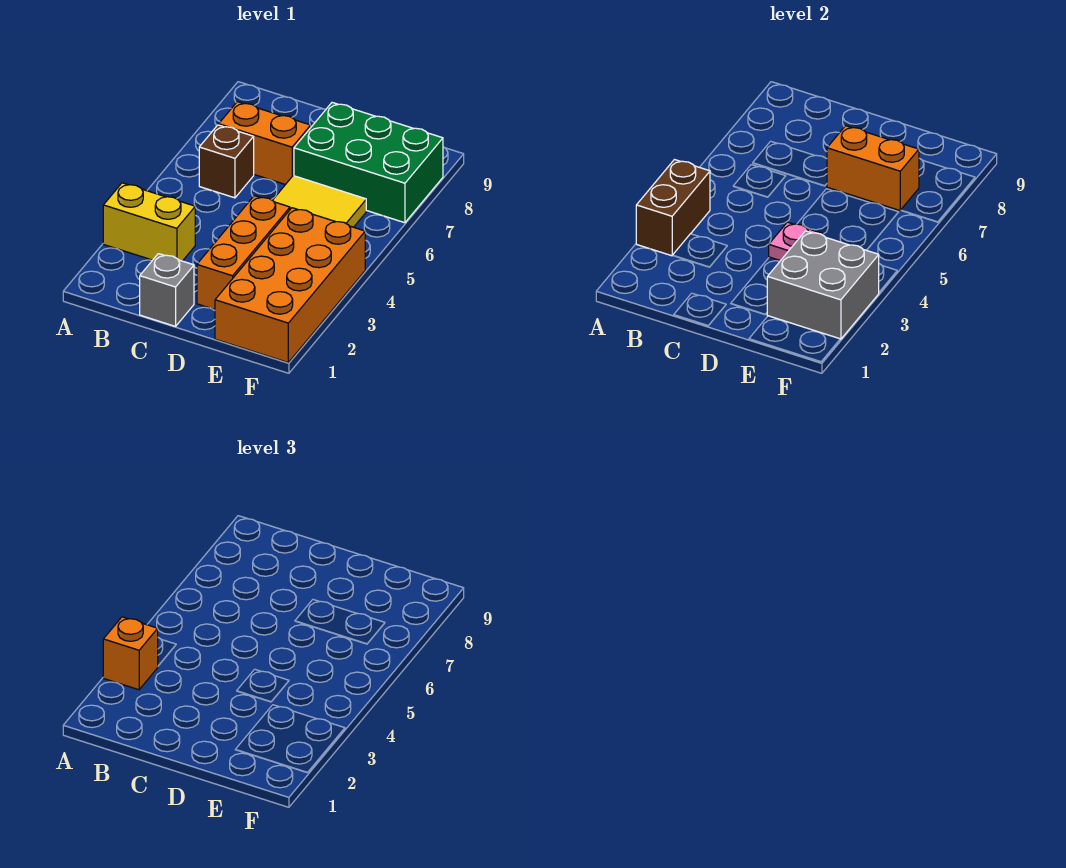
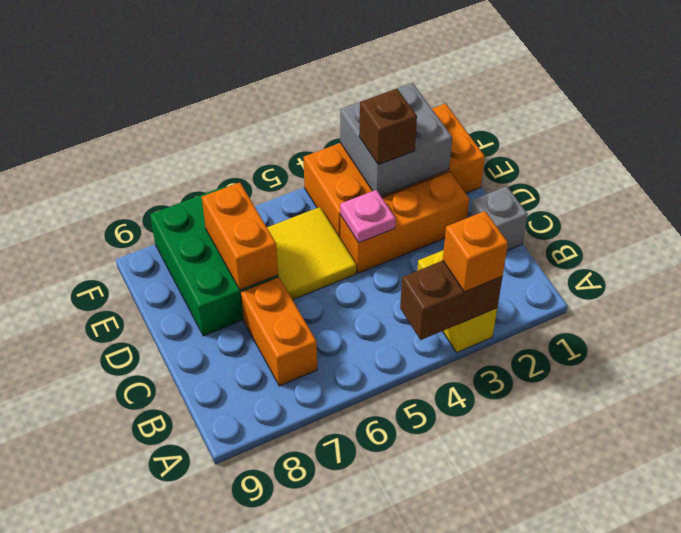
brown 1x1 brick [199,125,254,198] -> brown 1x1 brick moved to [359,89,417,165]

